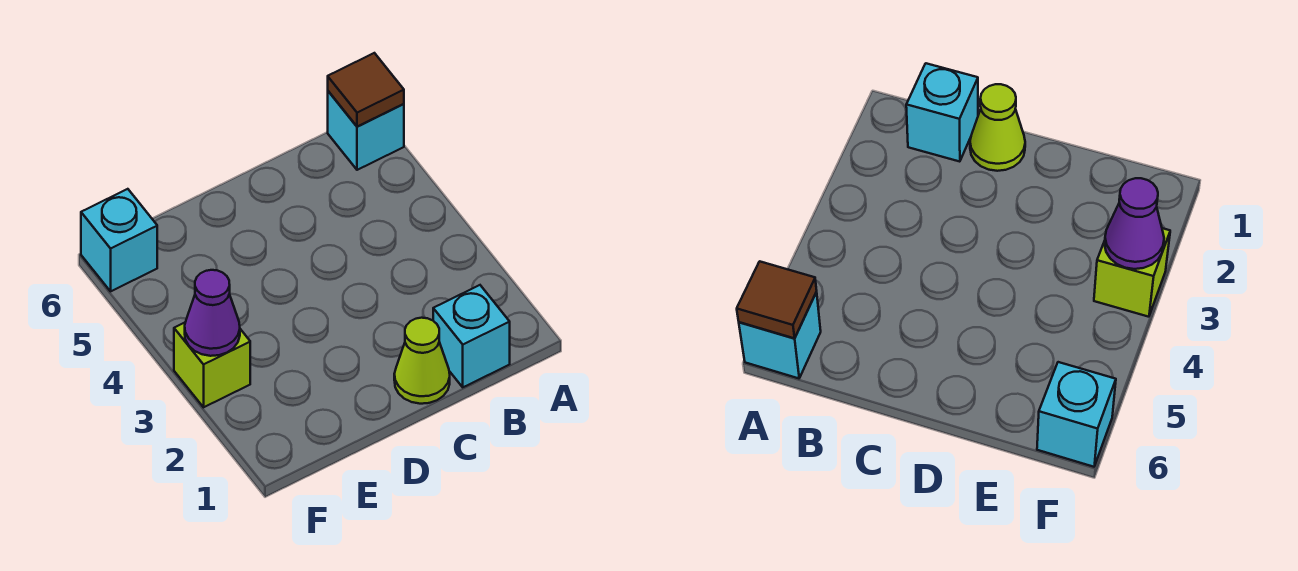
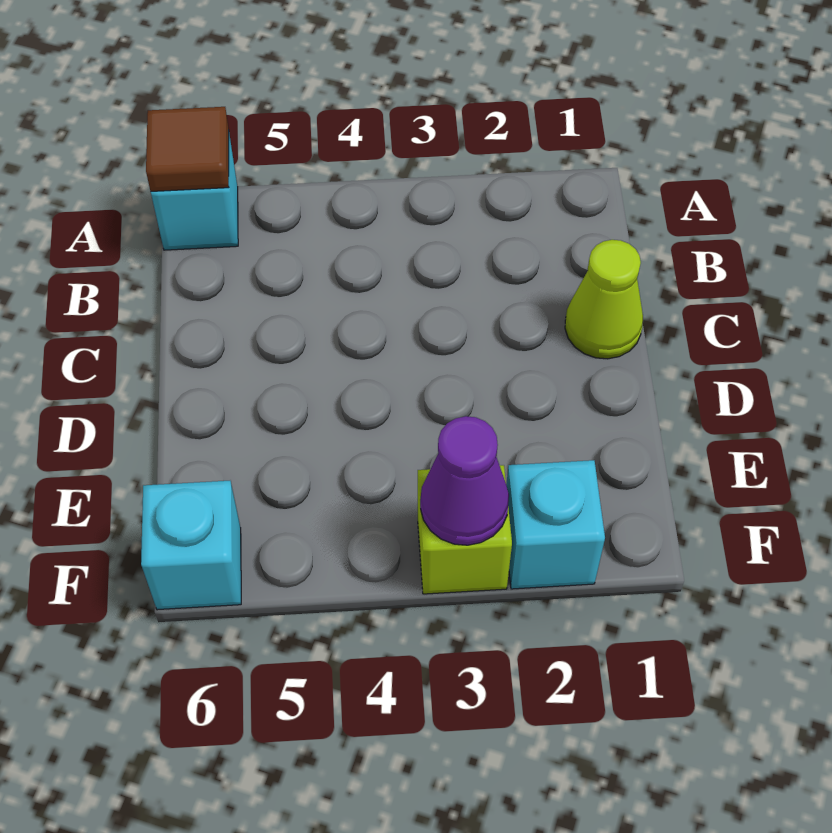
cyan 1x1 brick [433,285,510,387] -> cyan 1x1 brick moved to [506,460,605,589]

